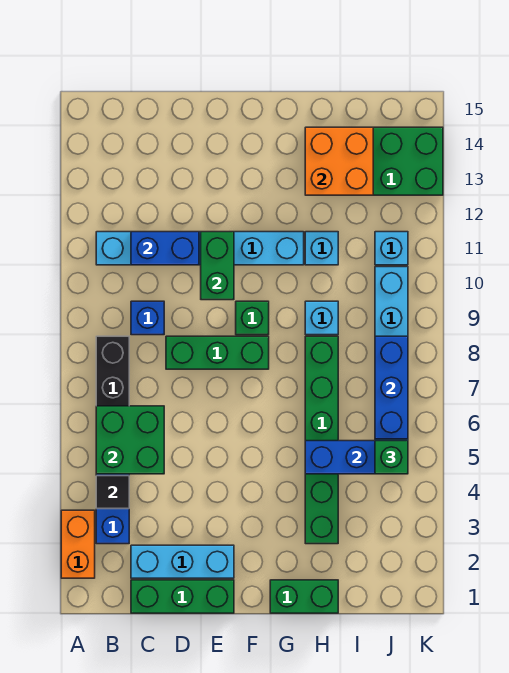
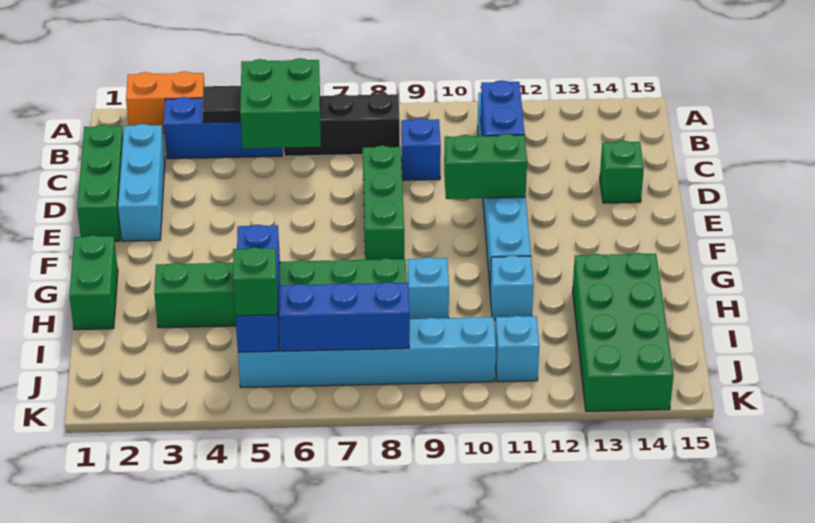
green 1x1 brick [236,301,269,335] -> green 1x1 brick moved to [600,141,644,203]
orange 2x2 brick [305,127,373,195] -> none

